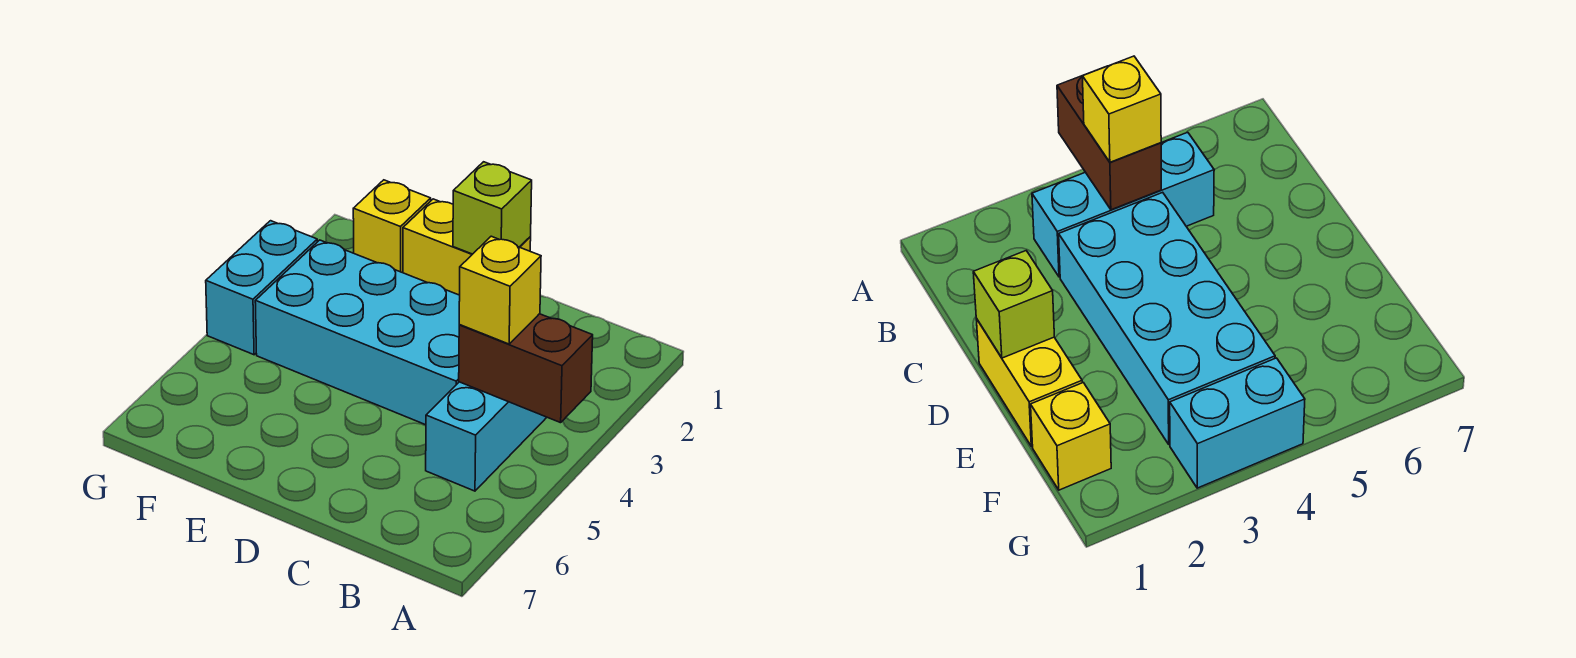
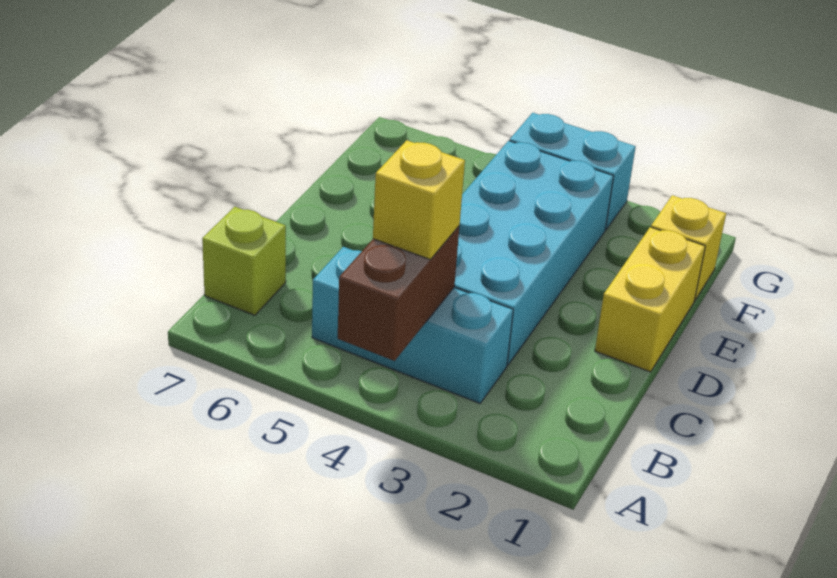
lime 1x1 brick [453,162,532,254] -> lime 1x1 brick moved to [202,207,286,315]

